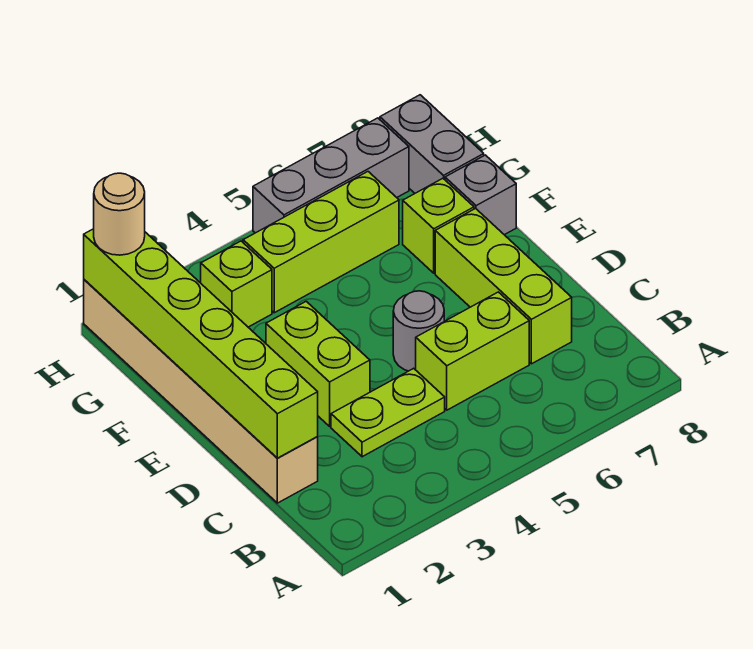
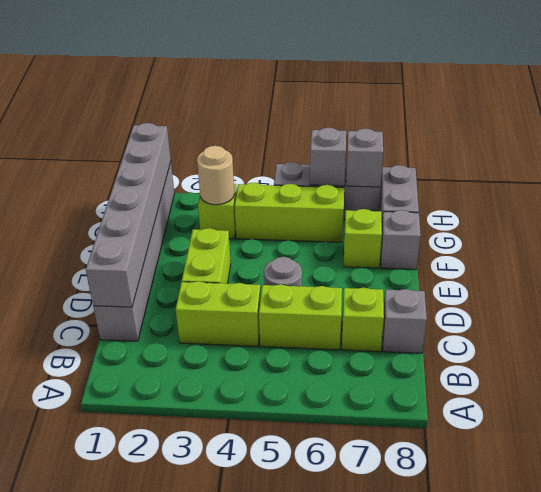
tan 1x6 brick [84,280,318,503] -> grey 1x6 brick [93,162,175,341]
lime 1x6 brick [84,229,318,458] -> grey 1x6 brick [86,123,171,307]
lime 1x2 plate [331,368,445,457] -> lime 1x2 brick [176,281,261,346]
lime 1x3 brick [435,209,572,364] -> lime 1x1 brick [342,288,384,352]
none -> grey 1x1 brick [382,289,427,353]
tan 1x1 round brick [94,173,145,255] -> tan 1x1 round brick moved to [197,146,235,205]
none -> grey 1x1 brick [310,128,346,186]
none -> grey 1x1 brick [346,128,383,187]

